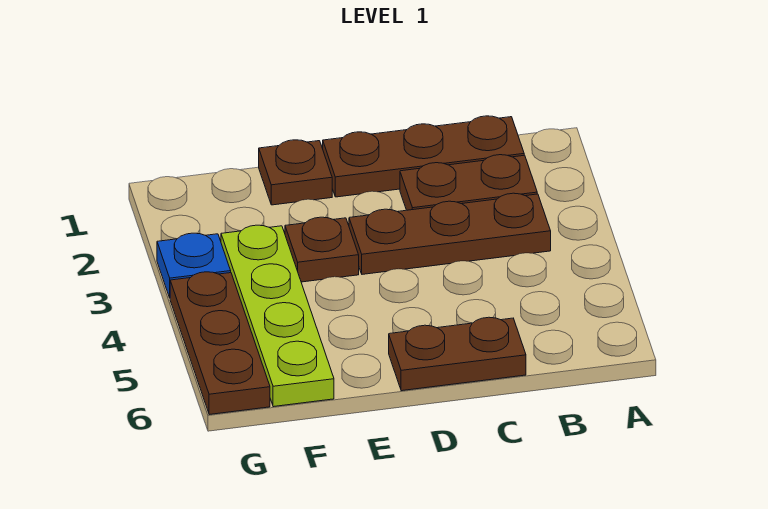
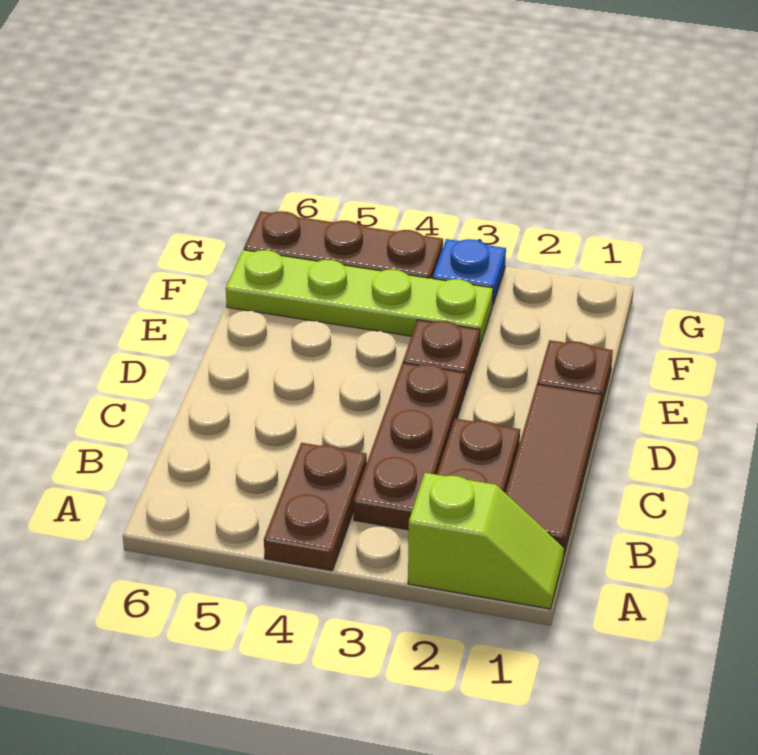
none -> lime 1x2 slope [408,473,564,609]
brown 1x3 plate [323,116,524,197] -> brown 1x3 tile [506,384,602,554]
brown 1x2 plate [389,317,526,391] -> brown 1x2 plate moved to [264,443,367,571]

